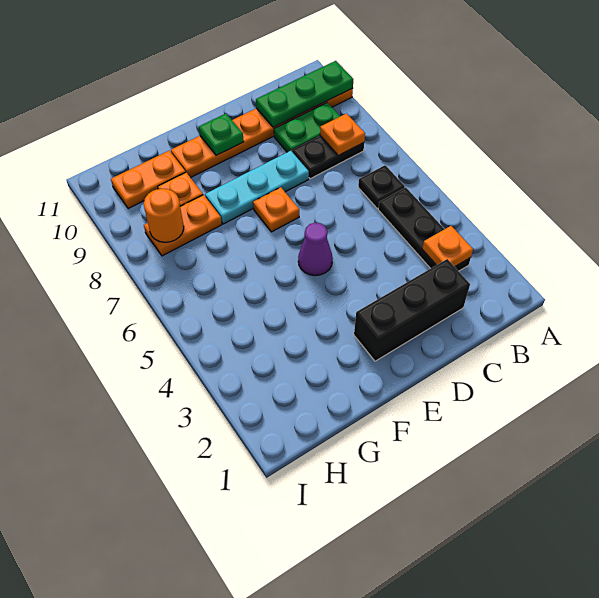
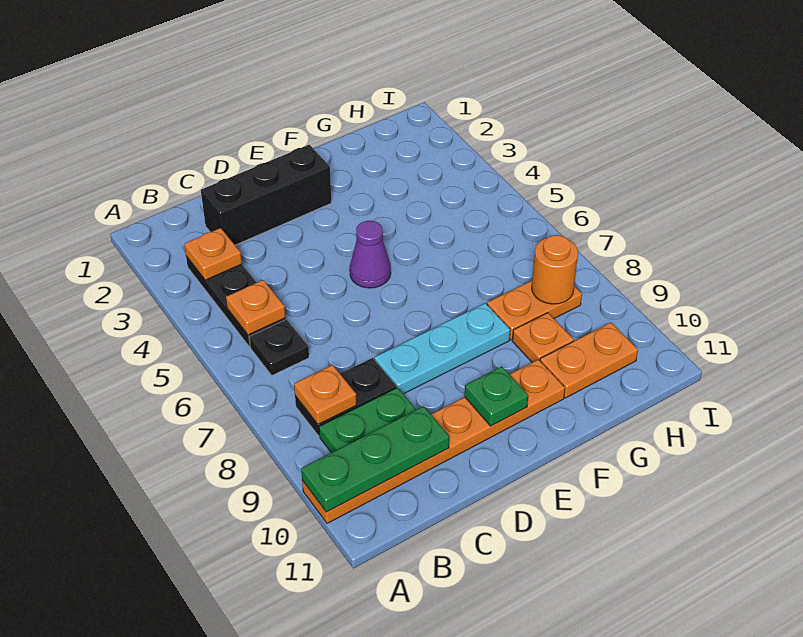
orange 1x1 plate [253,187,299,232] -> orange 1x1 plate moved to [226,280,285,335]

